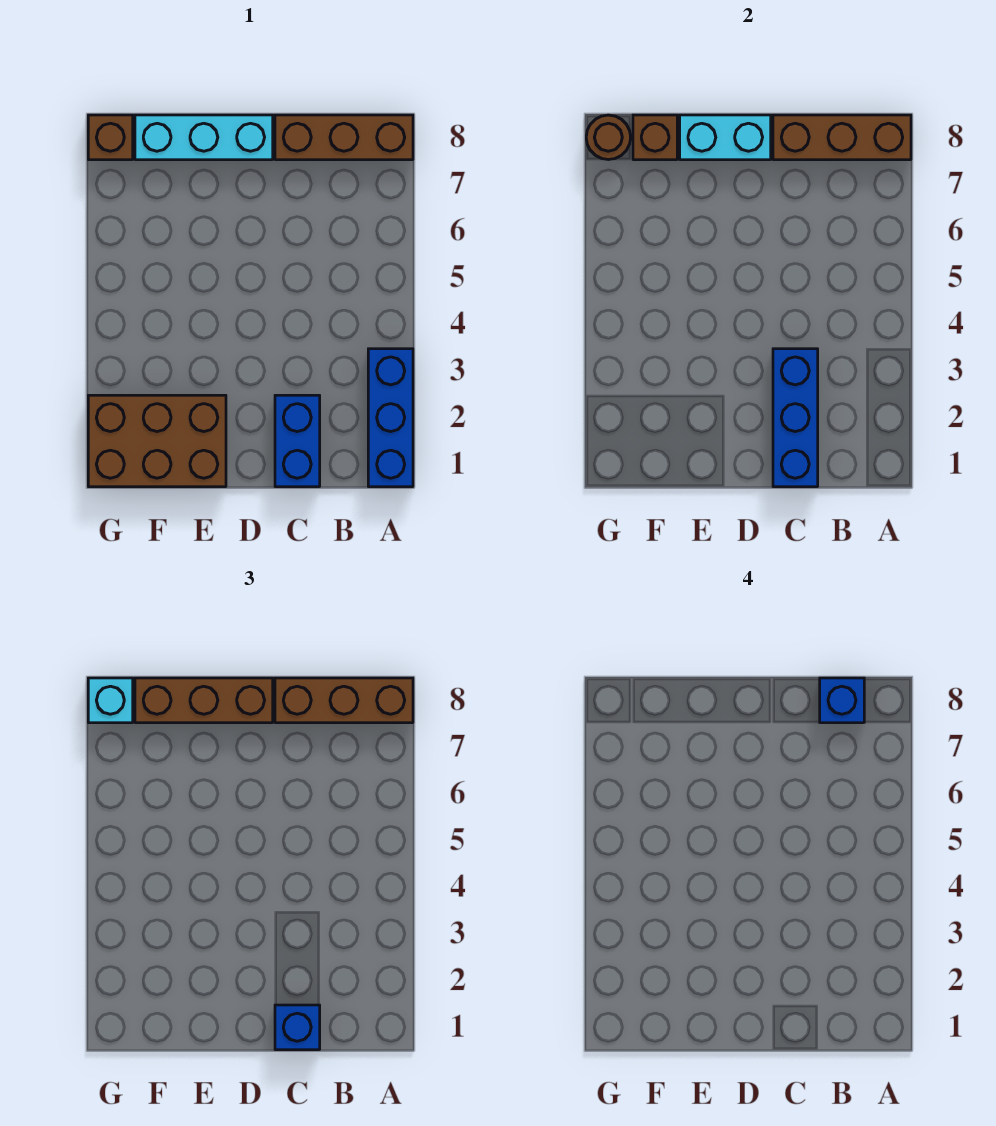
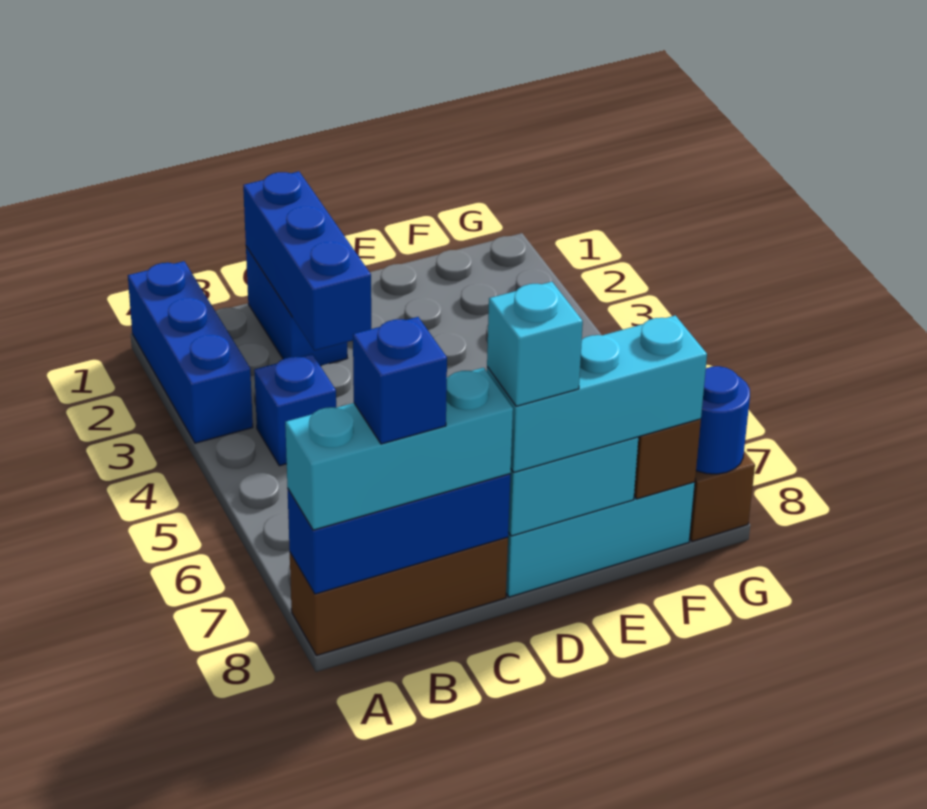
brown 1x3 brick [773,115,911,160] -> blue 1x3 brick [288,474,510,594]
brown 1x3 brick [275,678,413,723] -> cyan 1x3 brick [285,368,513,530]
blue 1x1 brick [275,1005,320,1050] -> blue 1x1 brick moved to [254,354,336,466]
brown 1x3 brick [135,678,273,723] -> cyan 1x3 brick [487,315,707,472]
brown 2x3 brick [88,395,226,487] -> none
brown 1x1 round brick [586,115,631,160] -> blue 1x1 round brick [696,366,750,474]
cyan 1x1 brick [88,678,133,723] -> cyan 1x1 brick moved to [487,282,583,406]

